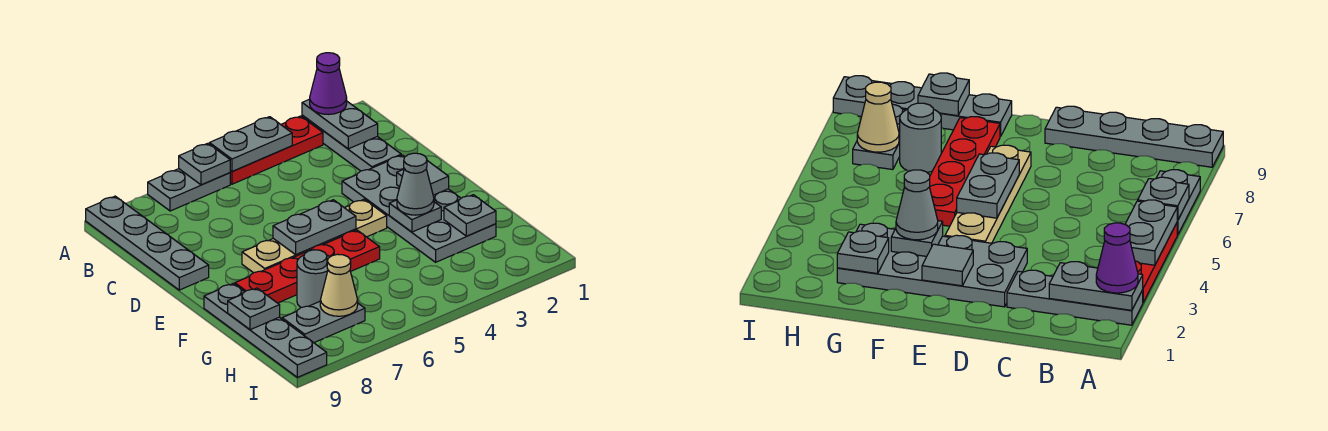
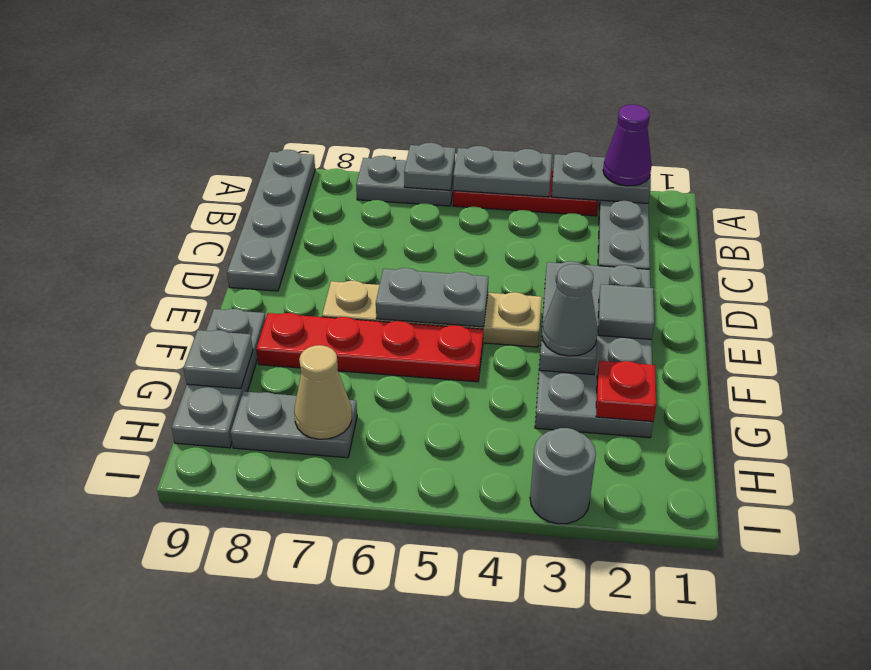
grey 1x2 plate [302,99,378,149] -> grey 1x2 plate turned to [551,152,651,203]
grey 1x4 plate [204,283,327,377] -> grey 1x3 plate [172,309,266,448]
grey 1x1 plate [444,195,496,236] -> red 1x1 plate [596,361,656,422]
grey 1x1 round brick [297,250,330,307] -> grey 1x1 round brick moved to [530,428,596,524]

